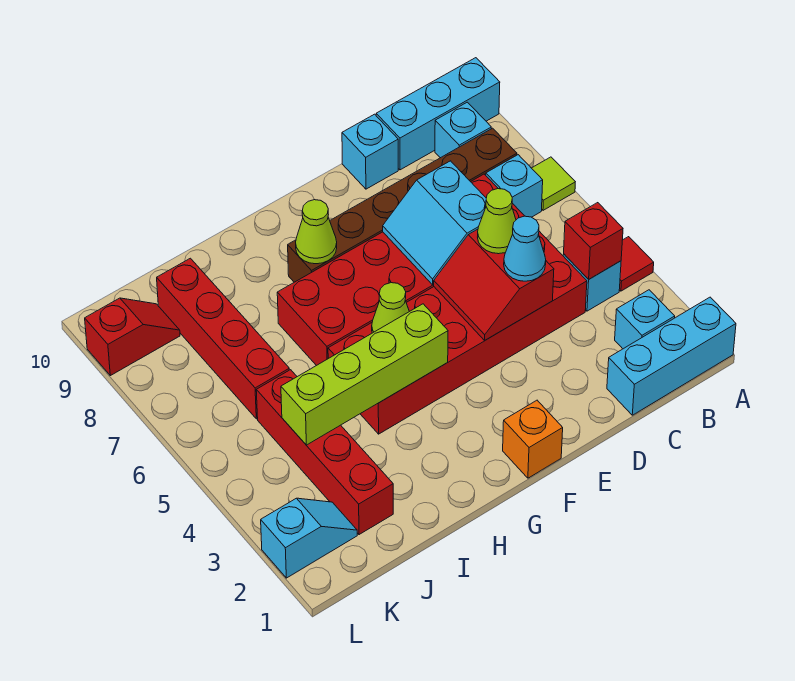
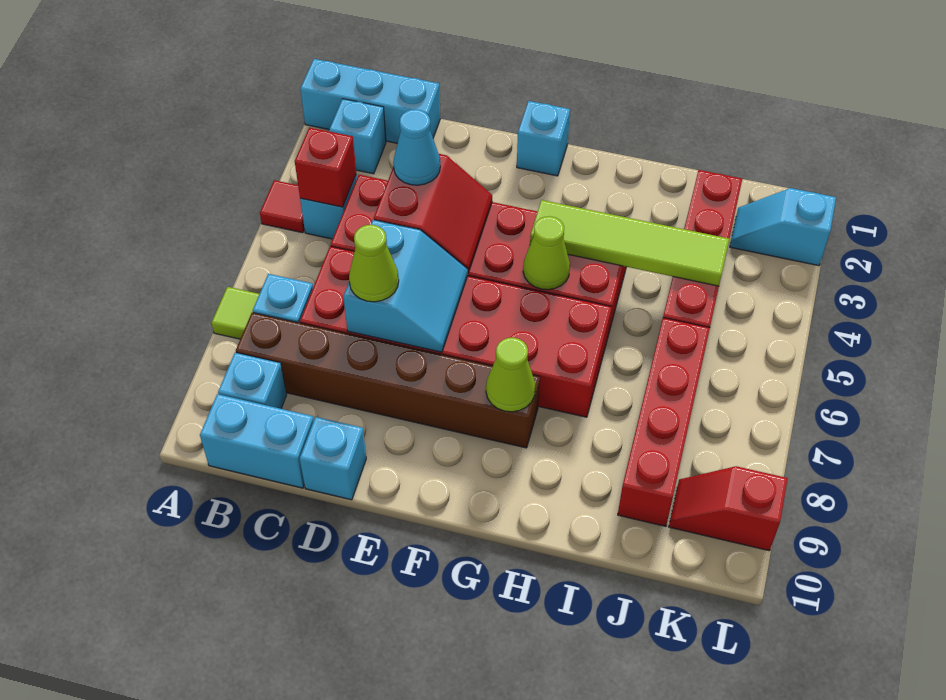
cyan 1x3 brick [376,58,500,170] -> cyan 1x2 brick [200,394,314,488]
lime 1x1 cone [478,189,516,254] -> lime 1x1 cone moved to [349,225,399,302]
orange 1x1 brick [503,400,563,478] -> cyan 1x1 brick [517,101,570,176]
lime 1x4 brick [281,304,448,445] -> lime 1x4 tile [530,200,729,286]

